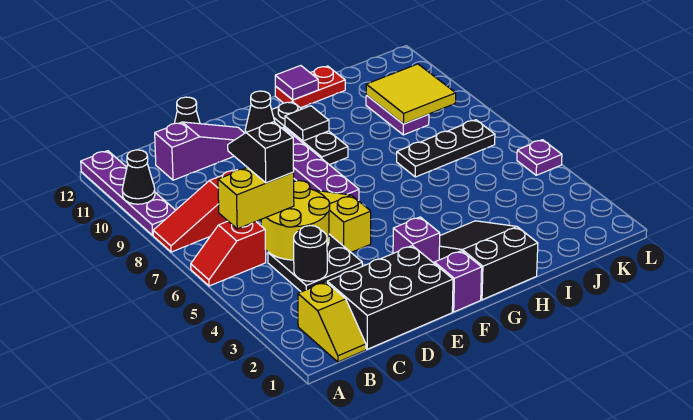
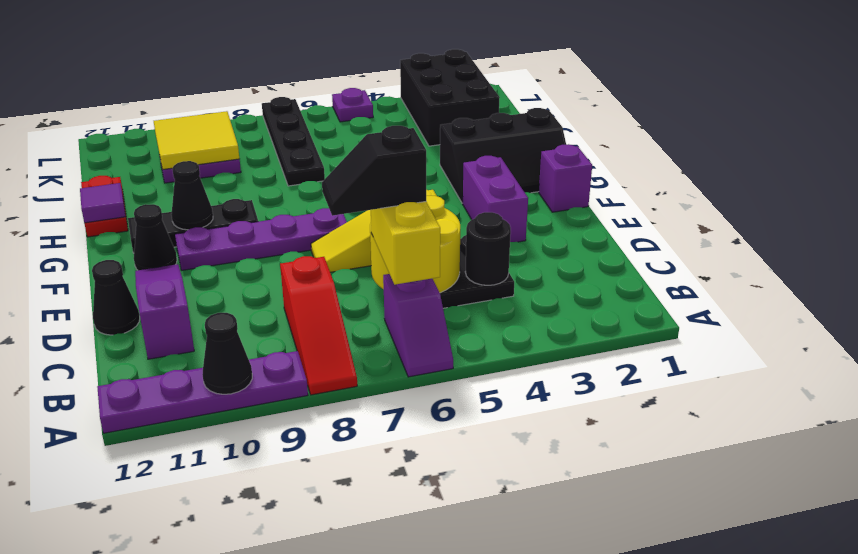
red 1x2 slope [191,221,266,286] -> purple 1x2 slope [383,274,453,377]
yellow 1x2 slope [298,282,366,362] -> none
black 2x3 brick [327,246,453,349] -> black 2x3 brick moved to [400,49,500,146]
purple 1x1 brick [393,217,440,263] -> purple 1x2 brick [463,156,528,242]
black 2x3 slope [439,221,538,300] -> black 2x3 slope turned to [440,108,566,203]
black 1x1 tile [285,106,329,141] -> black 1x1 cone [171,161,213,230]
black 1x3 plate [397,120,495,177] -> black 1x4 plate [262,97,325,186]

